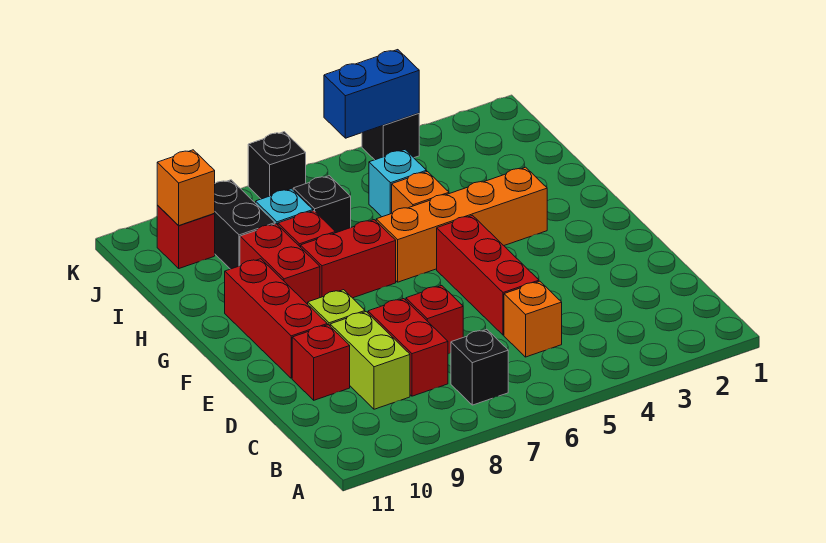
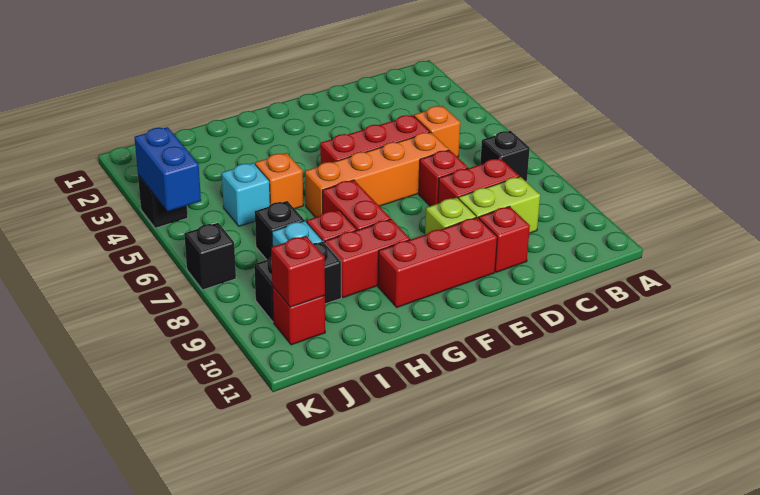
orange 1x4 brick [376,167,547,282] -> orange 1x4 brick turned to [305,132,449,217]
orange 1x1 brick [157,150,215,225] -> red 1x1 brick [271,236,325,307]

